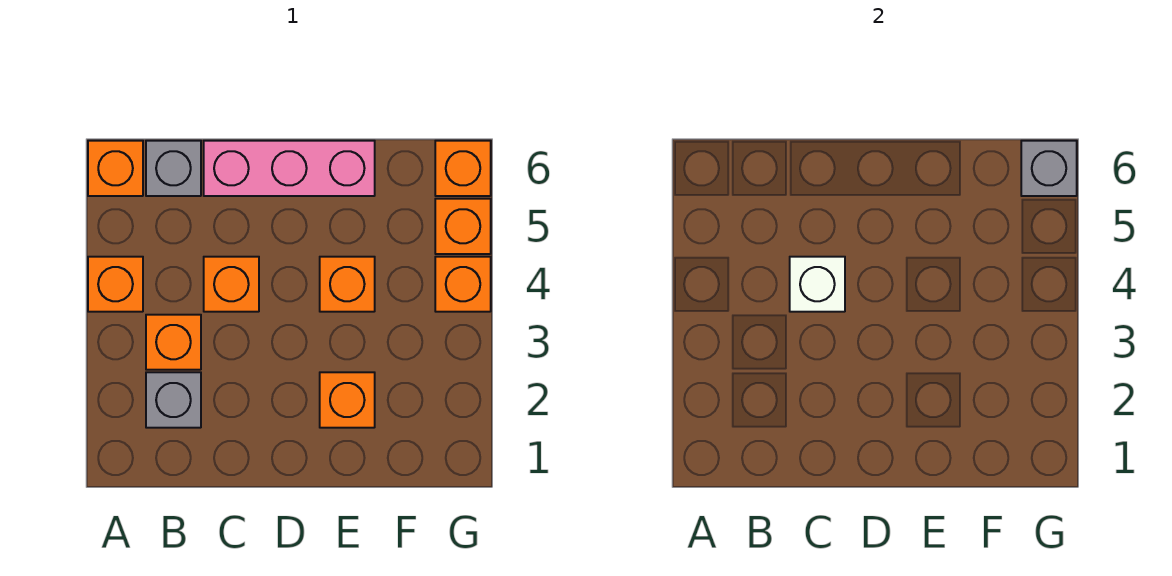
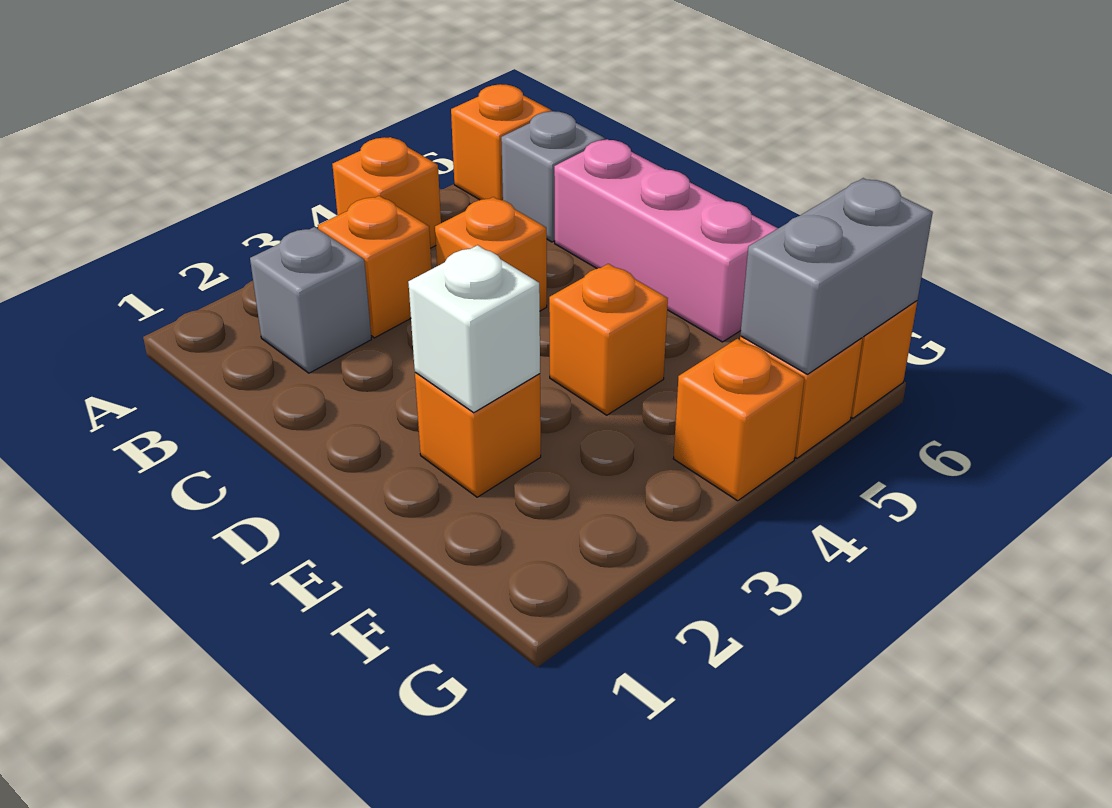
white 1x1 brick [790,257,845,312] -> white 1x1 brick moved to [408,245,540,413]
grey 1x1 brick [1021,141,1077,196] -> grey 1x2 brick [740,178,933,374]

